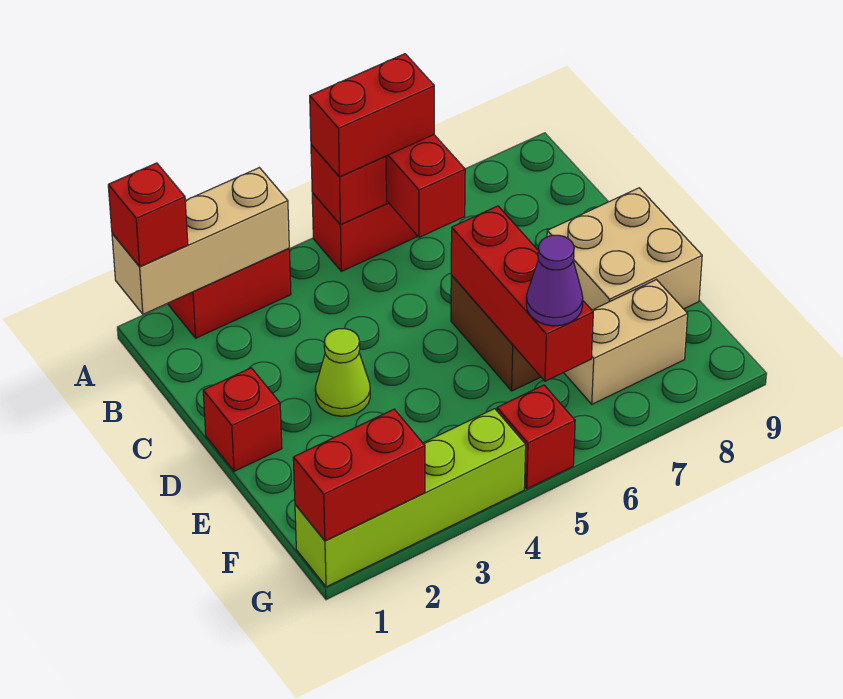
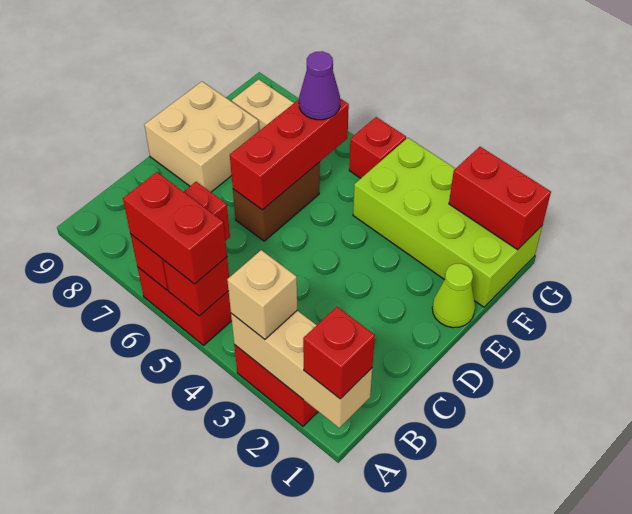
none -> tan 1x1 brick [227,250,297,339]
red 1x1 brick [203,368,282,471] -> none
lime 1x1 cone [315,329,370,416] -> lime 1x1 cone moved to [432,264,475,328]
lime 1x4 brick [295,409,526,587] -> lime 2x4 brick [353,138,542,307]

